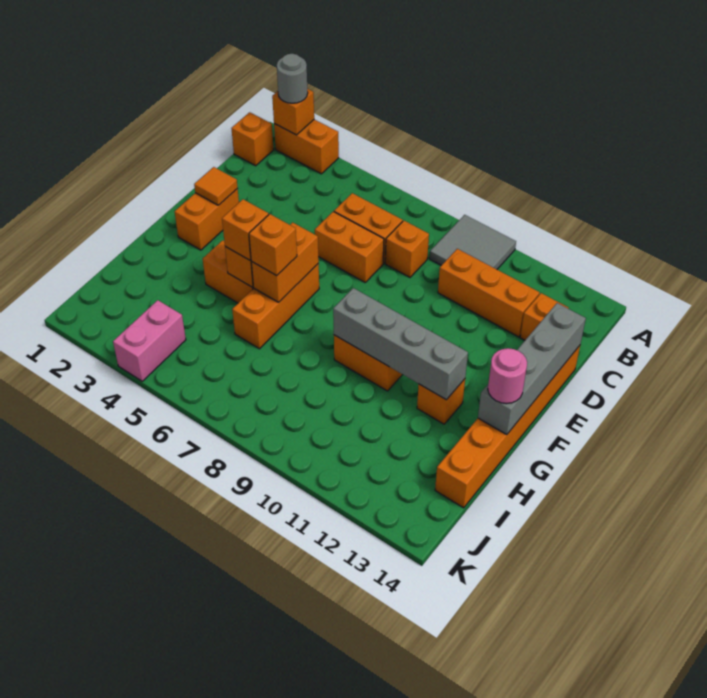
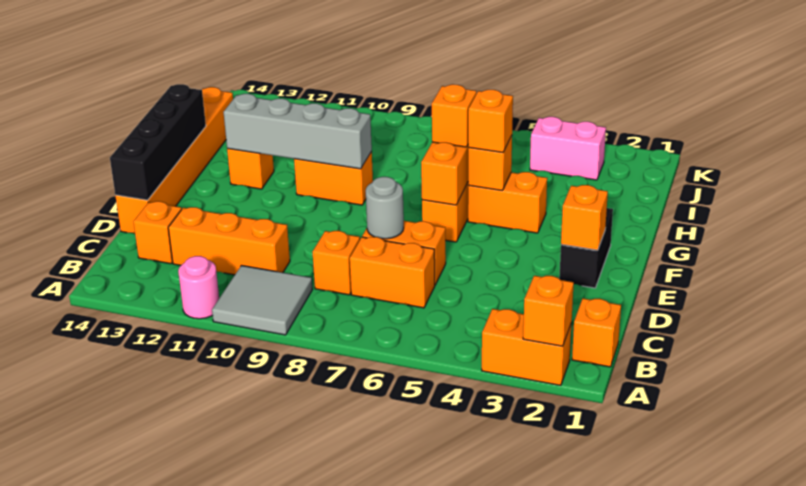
grey 1x1 round brick [277,54,308,103] -> grey 1x1 round brick moved to [366,177,404,239]
grey 1x4 brick [478,303,586,435] -> black 1x4 brick [110,84,206,200]
orange 1x2 brick [175,189,239,250] -> black 1x2 brick [559,208,613,288]
orange 1x1 tile [194,167,238,205] -> orange 1x1 brick [561,185,608,250]
pink 1x1 round brick [488,348,527,404] -> pink 1x1 round brick moved to [178,256,219,319]
pink 1x2 brick [113,300,186,381] -> pink 1x2 brick turned to [530,117,606,180]

